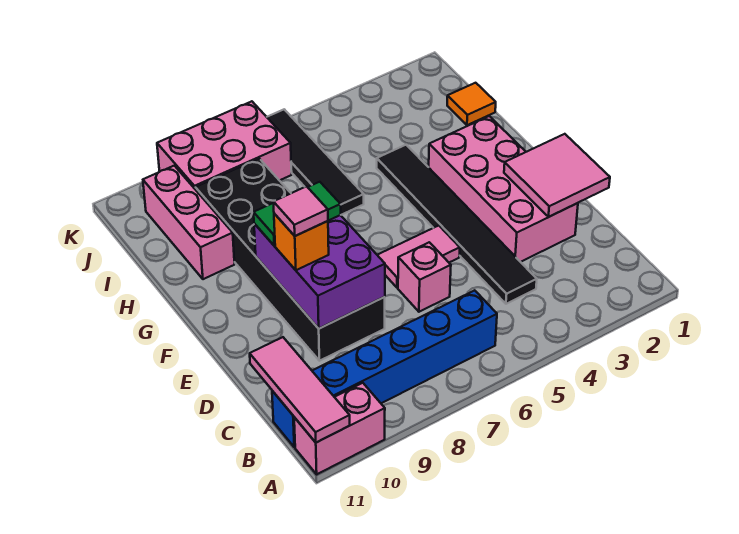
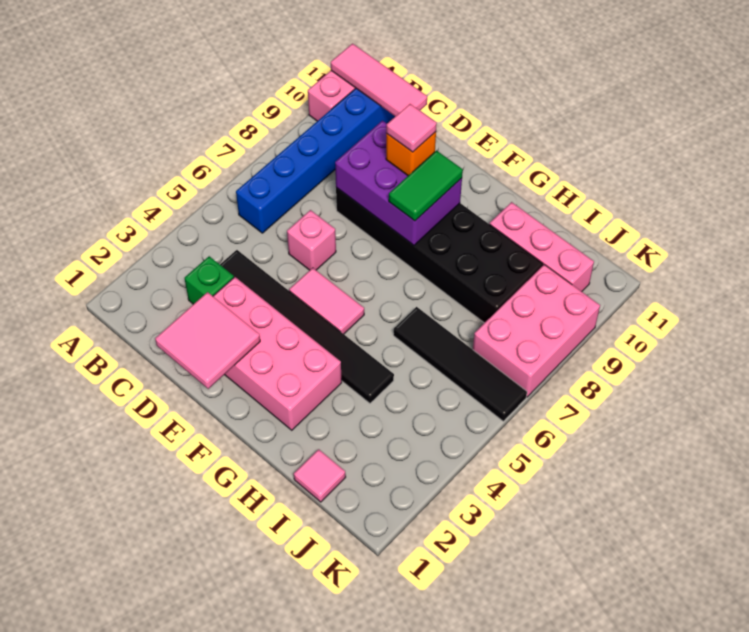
none -> green 1x1 brick [185,256,234,304]
pink 1x2 tile [378,226,460,288] -> pink 1x2 tile turned to [289,268,364,334]
orange 1x1 tile [447,83,496,125] -> pink 1x1 tile [294,449,346,502]

